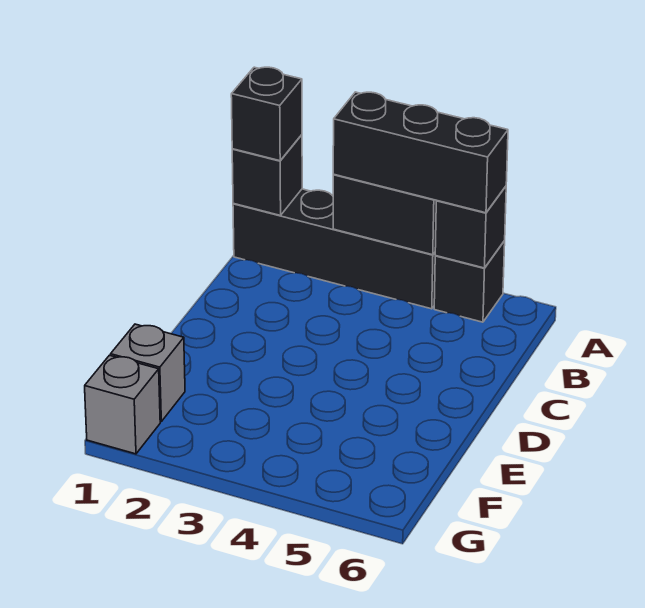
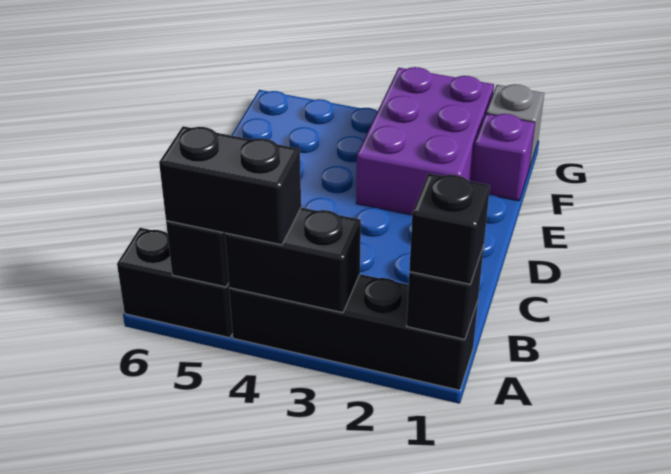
black 1x3 brick [333,92,508,213] -> black 1x2 brick [159,126,301,245]
black 1x1 brick [434,241,505,322] -> black 1x2 brick [117,228,233,338]
none -> purple 2x3 brick [356,67,494,215]
grey 1x1 brick [111,324,185,421] -> purple 1x1 brick [472,114,535,201]

